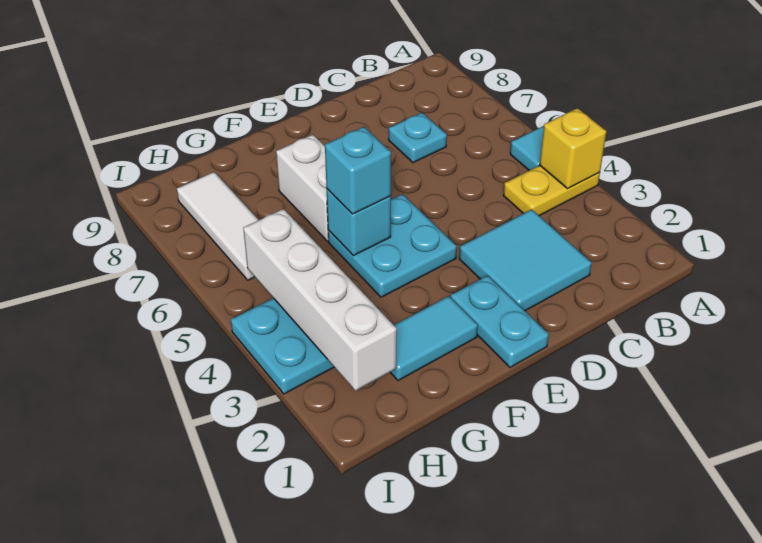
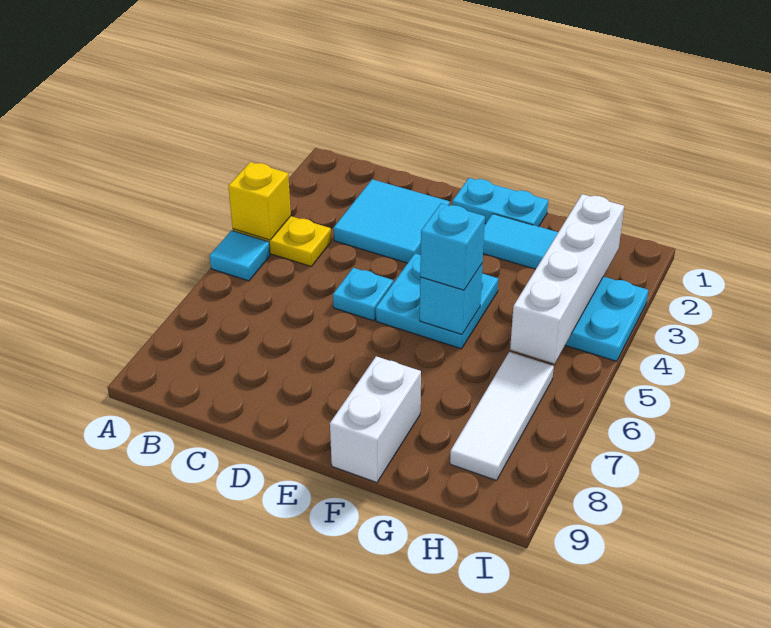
cyan 1x1 plate [389,113,447,163] -> cyan 1x1 plate moved to [333,268,393,321]
cyan 1x2 plate [451,276,549,367] -> cyan 1x2 plate turned to [452,178,548,227]
white 1x2 brick [276,135,329,241] -> white 1x2 brick moved to [330,356,421,483]

